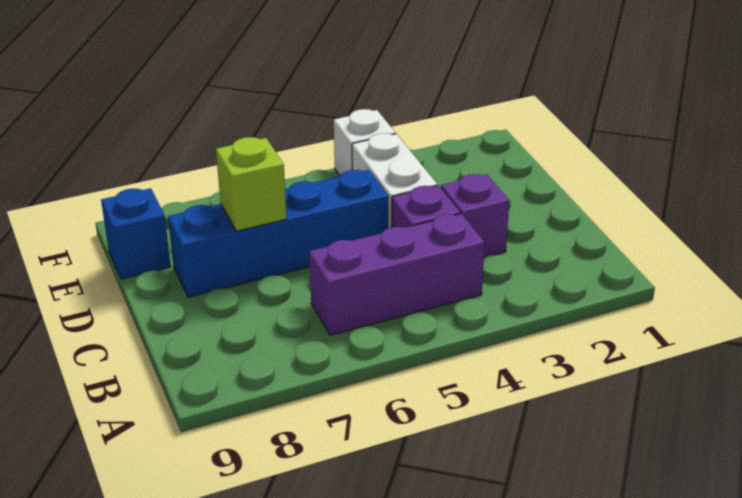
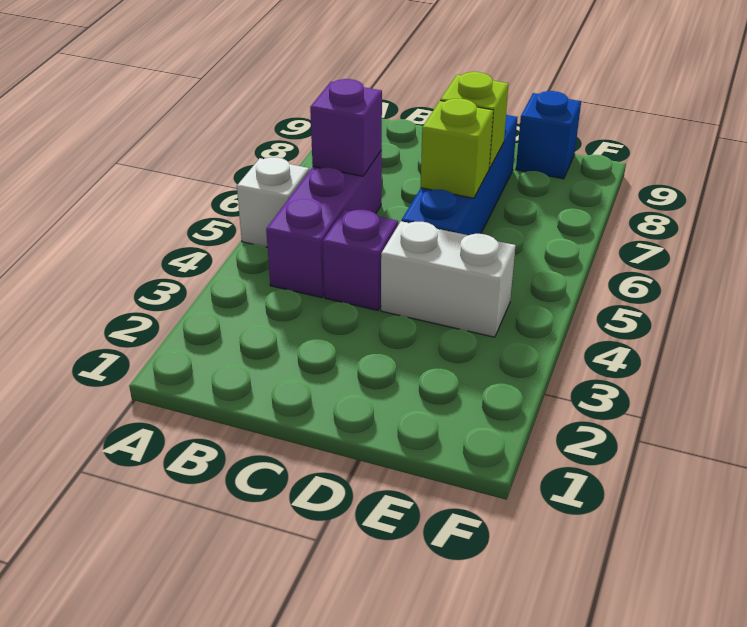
purple 1x1 brick [440,174,509,258] -> purple 1x1 brick moved to [310,79,382,176]
none -> lime 1x1 brick [420,99,493,198]
white 1x1 brick [334,109,396,175] -> white 1x1 brick moved to [237,157,309,247]

